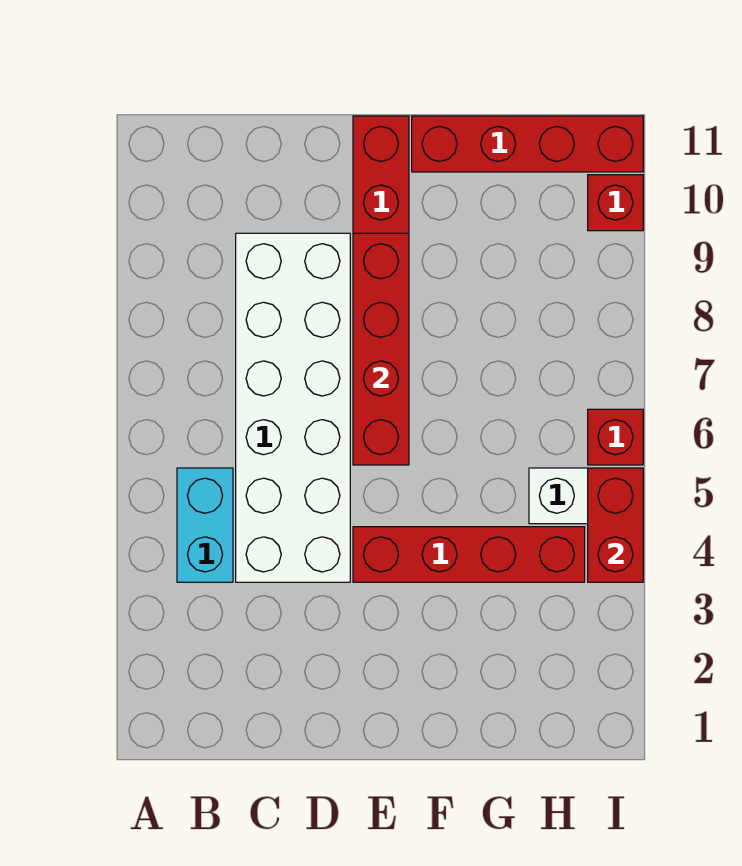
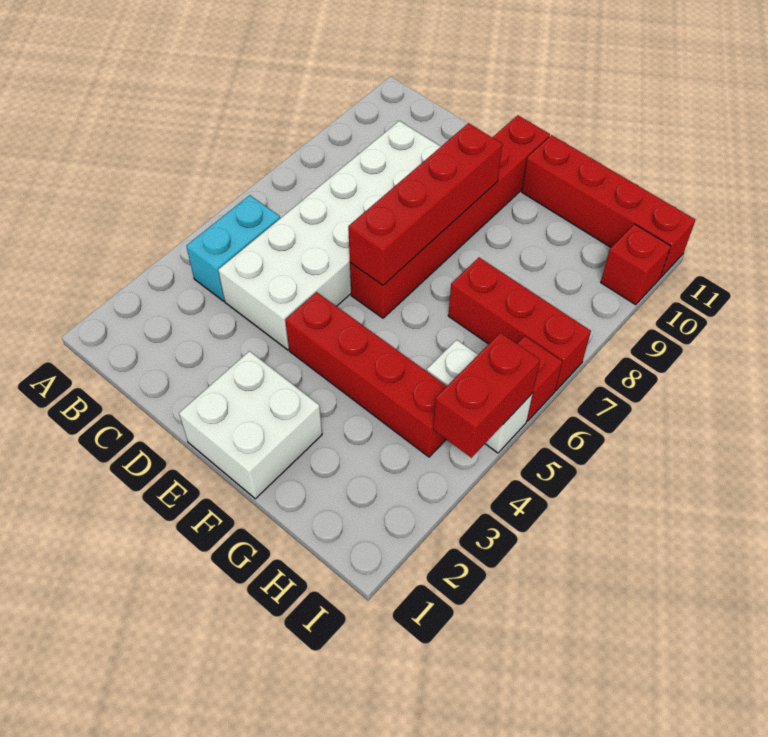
none -> white 2x2 brick [179,351,322,499]
none -> red 1x3 brick [448,257,591,390]

